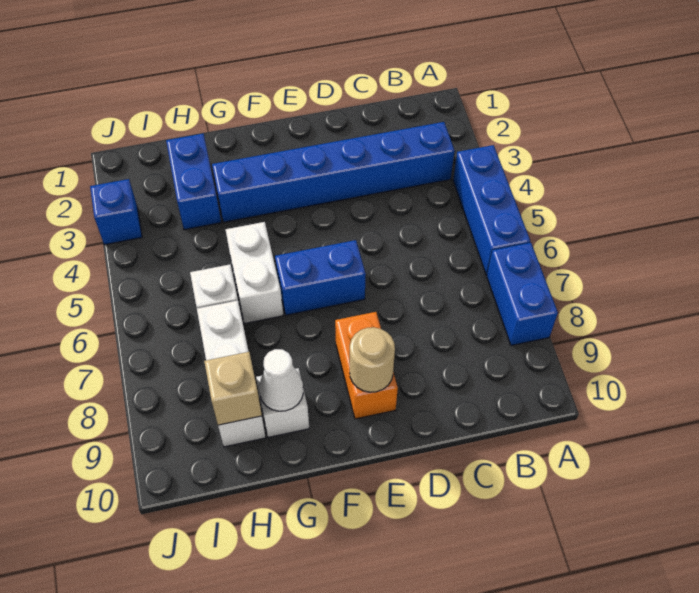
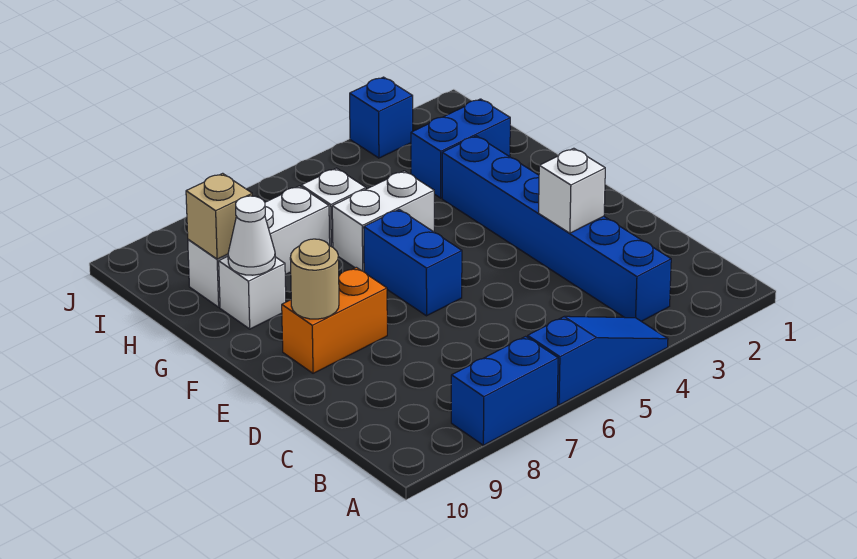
blue 1x3 brick [453,145,530,275] -> blue 1x3 slope [528,316,668,405]
none -> white 1x1 brick [539,148,605,233]

